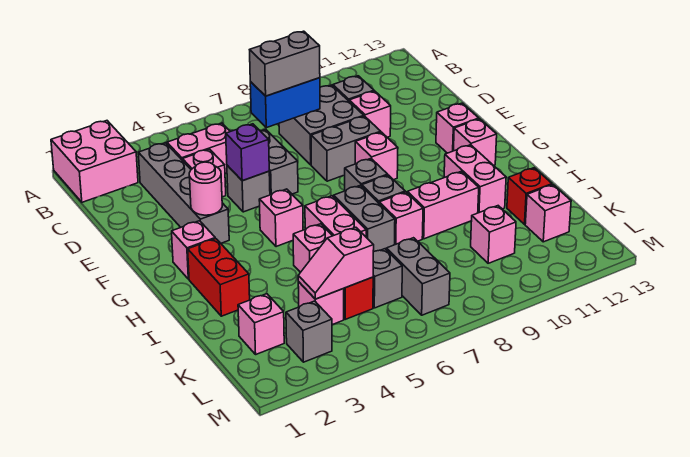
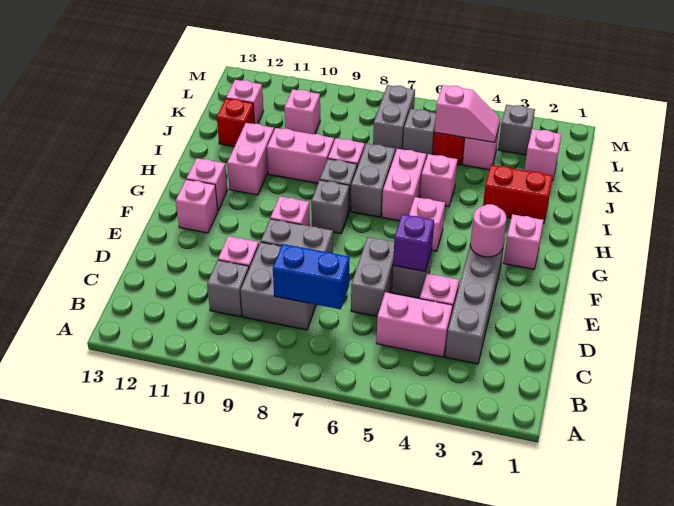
pink 2x2 brick [51,121,138,202] -> none
grey 1x2 brick [250,31,320,96] -> none
red 1x2 brick [188,239,250,316] -> red 1x2 brick turned to [483,165,553,224]

